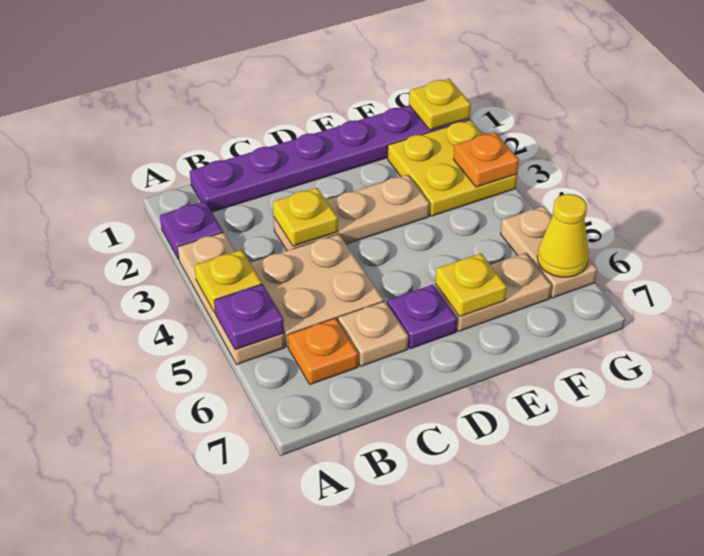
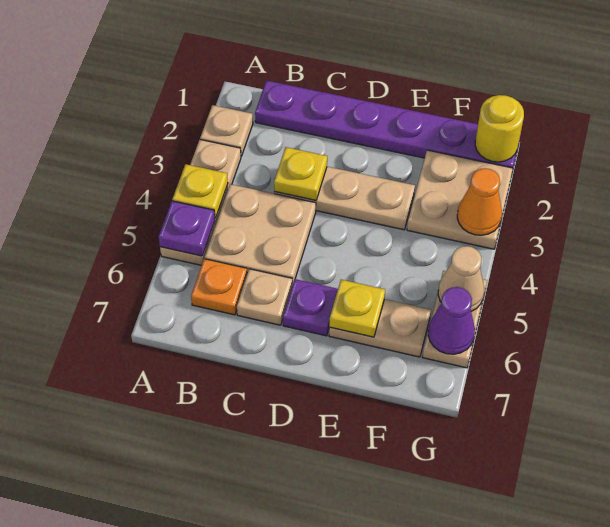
purple 1x1 plate [160,201,223,260] -> tan 1x1 plate [200,105,253,156]
yellow 2x2 plate [388,120,517,216] -> tan 2x2 plate [407,150,513,249]
yellow 1x1 plate [409,79,471,130] -> yellow 1x1 round brick [475,95,524,162]
orange 1x1 plate [453,132,519,187] -> orange 1x1 cone [457,168,502,235]
none -> tan 1x1 cone [438,246,484,311]
yellow 1x1 cone [537,194,589,277] -> purple 1x1 cone [428,287,475,354]

